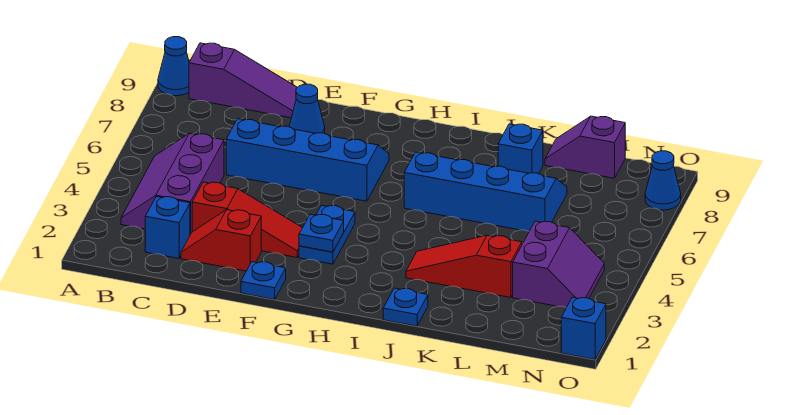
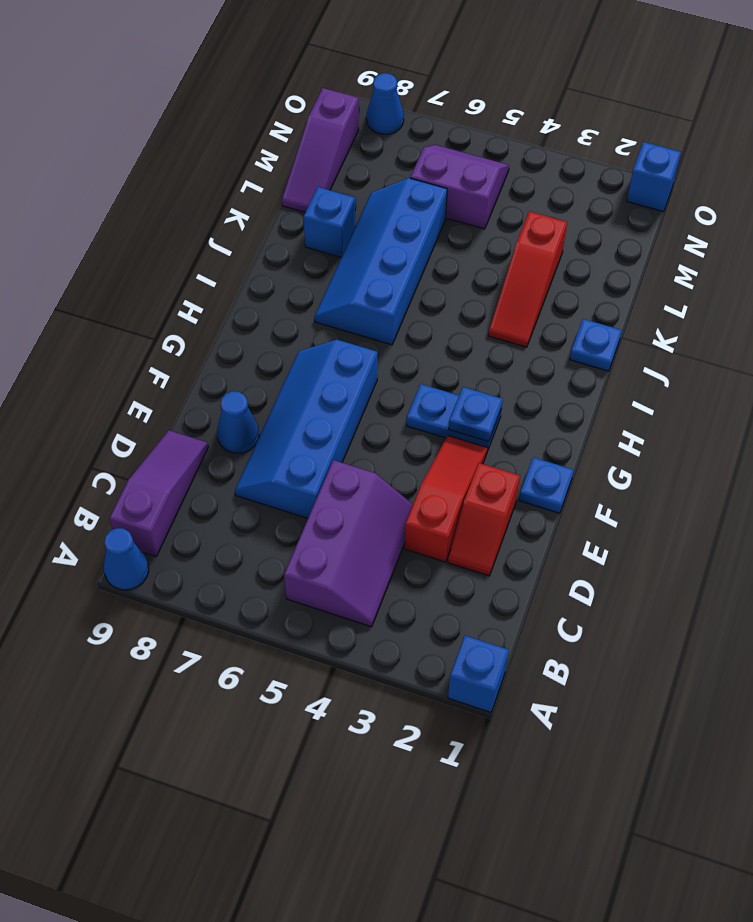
purple 2x3 slope [121,133,224,235] -> purple 2x3 slope turned to [284,460,413,627]
blue 1x1 brick [145,196,190,258] -> blue 1x1 brick moved to [448,636,509,712]
purple 1x2 slope [545,116,625,178] -> purple 1x3 slope [282,88,359,212]
purple 2x2 slope [513,221,604,308] -> purple 2x2 slope moved to [410,145,509,229]

